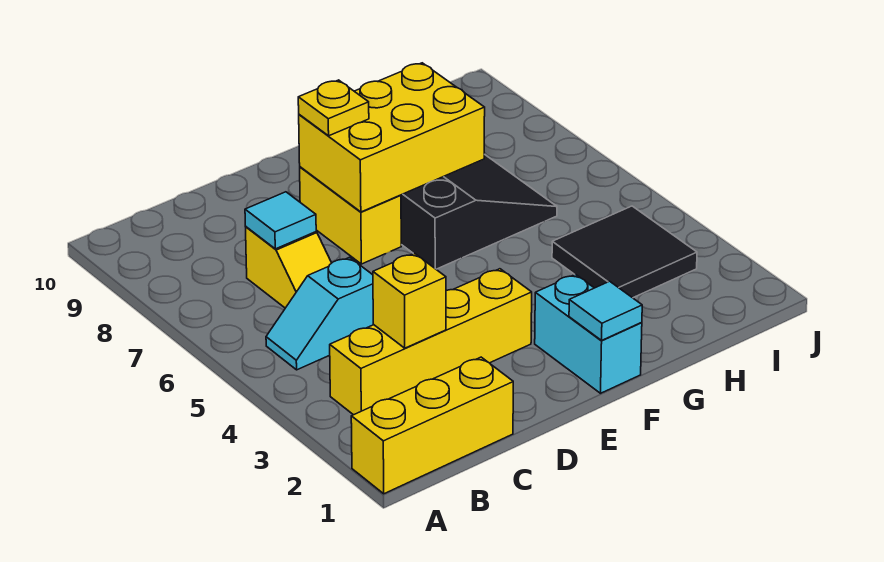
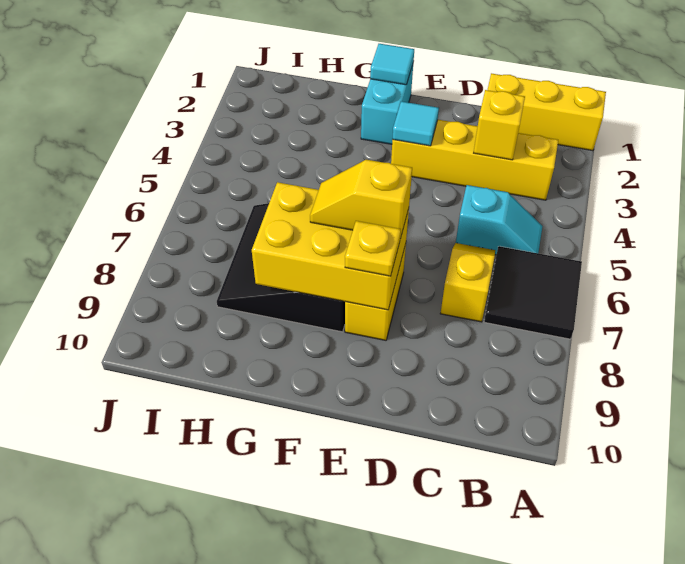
cyan 1x1 tile [245,192,316,249] -> cyan 1x1 tile moved to [392,101,439,146]
none -> yellow 1x2 slope [310,160,412,238]
black 2x2 tile [552,206,697,298] -> black 2x2 tile moved to [484,246,582,339]

